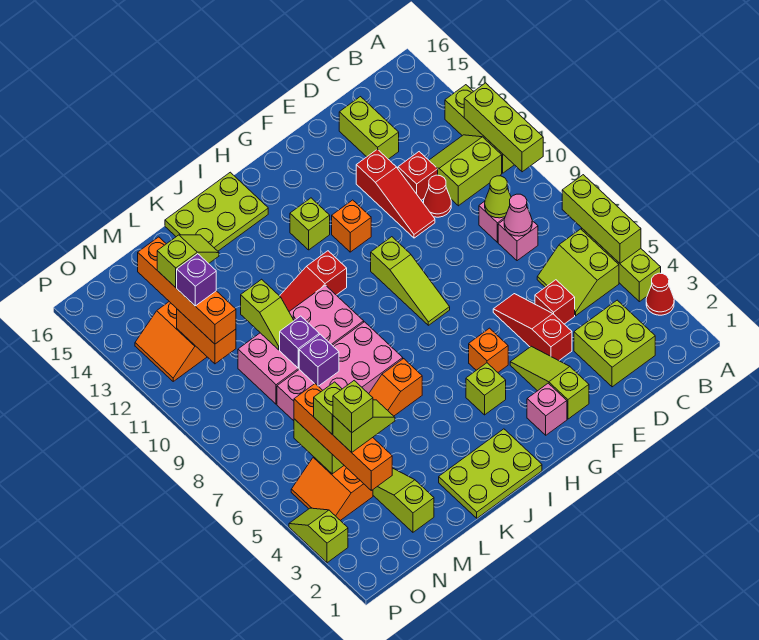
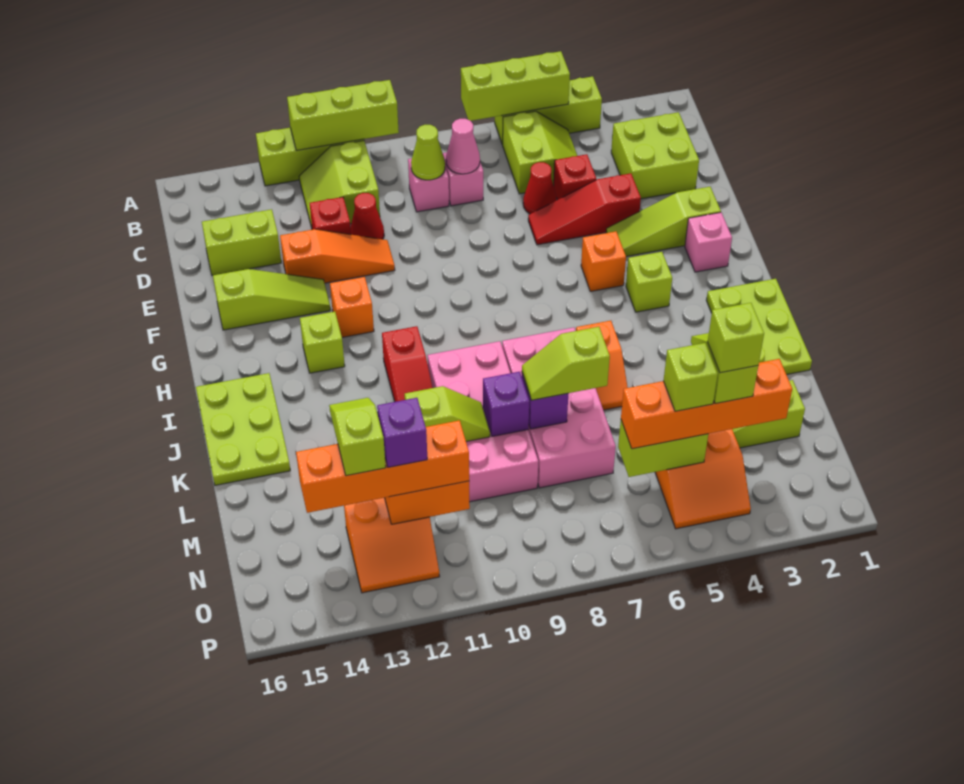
red 1x1 cone [646,273,674,315] -> red 1x1 cone moved to [523,162,557,214]
lime 2x2 slope [537,229,619,315] -> lime 2x2 slope turned to [503,111,577,194]
red 1x3 slope [356,149,435,238] -> orange 1x3 slope [280,229,395,283]
lime 1x3 slope [371,237,450,325] -> lime 1x3 slope moved to [213,269,330,330]
lime 1x2 slope [289,508,348,563] -> lime 1x2 slope moved to [522,327,610,400]

